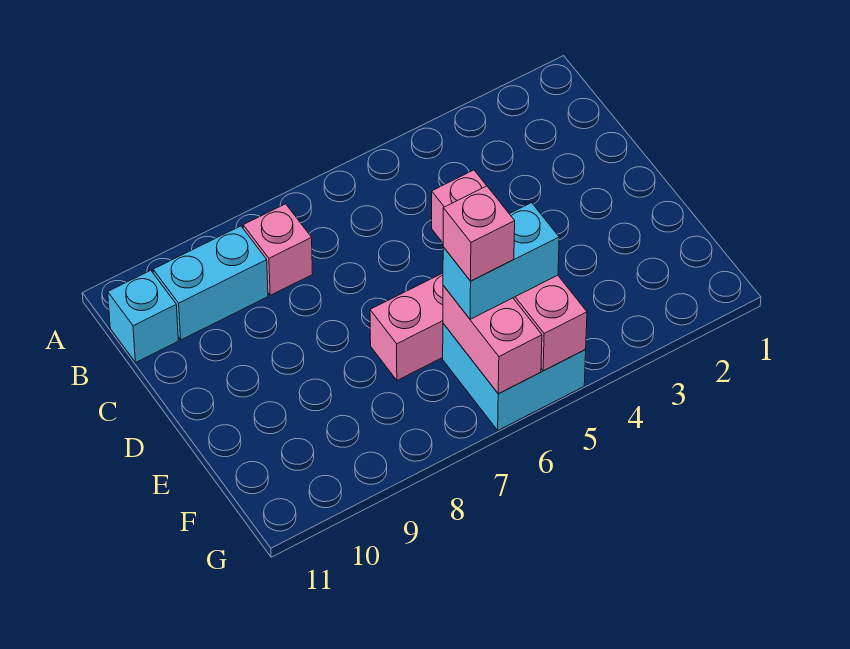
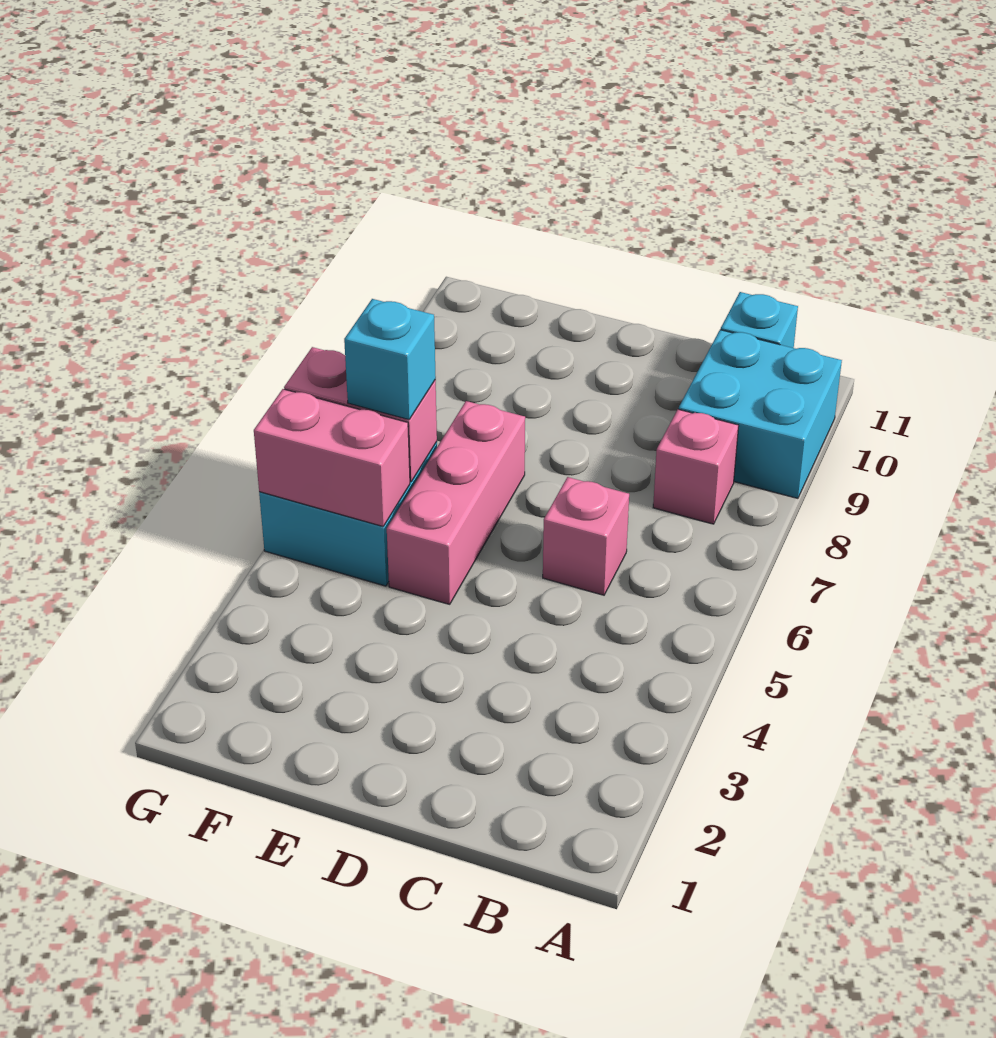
cyan 1x2 brick [153,226,268,340] -> cyan 2x2 brick [679,330,842,498]
pink 1x4 brick [432,170,587,371] -> pink 1x2 brick [254,389,410,526]
cyan 1x2 brick [443,203,559,319] -> cyan 1x1 brick [344,299,436,420]
pink 1x1 brick [443,186,515,281] -> pink 1x1 brick moved to [543,477,629,595]

